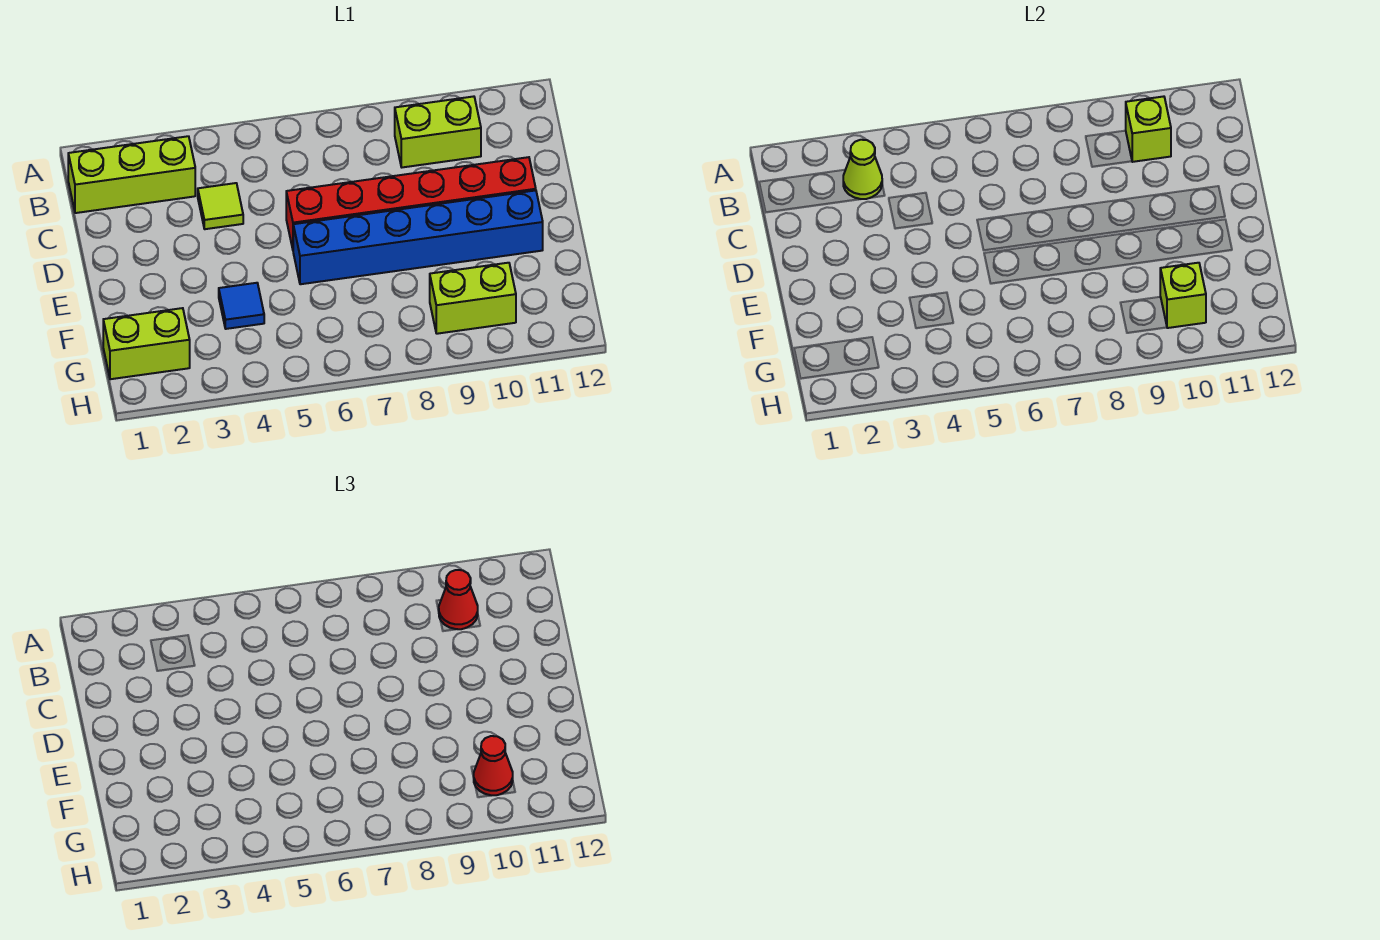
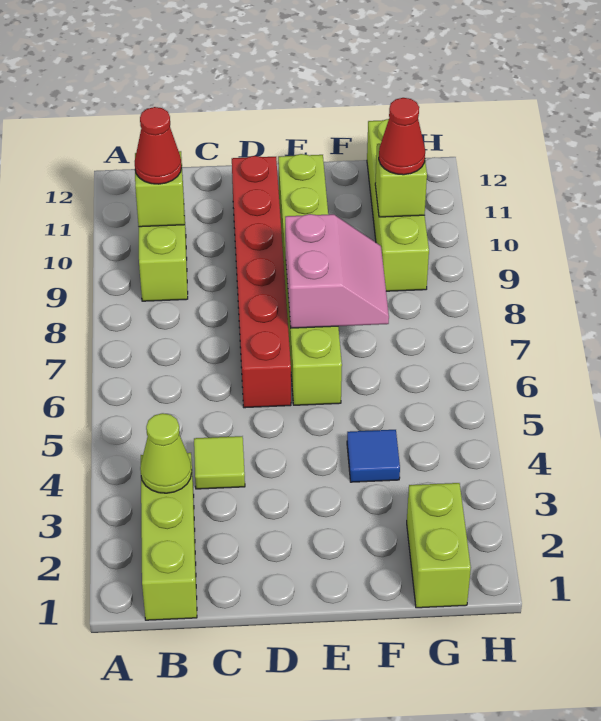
blue 1x6 brick [293,190,543,284] -> lime 1x6 brick [278,154,342,405]
none -> pink 2x2 slope [285,214,389,328]
lime 1x2 brick [430,263,516,334] -> lime 1x4 brick [367,119,429,291]

